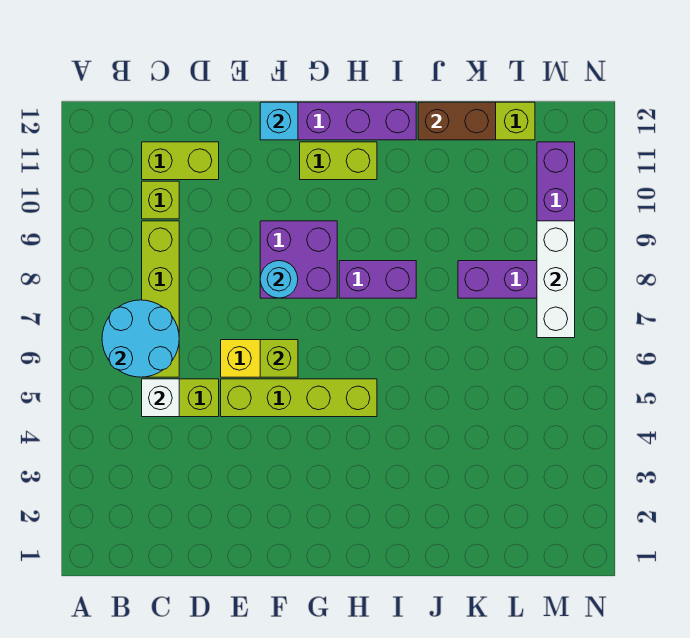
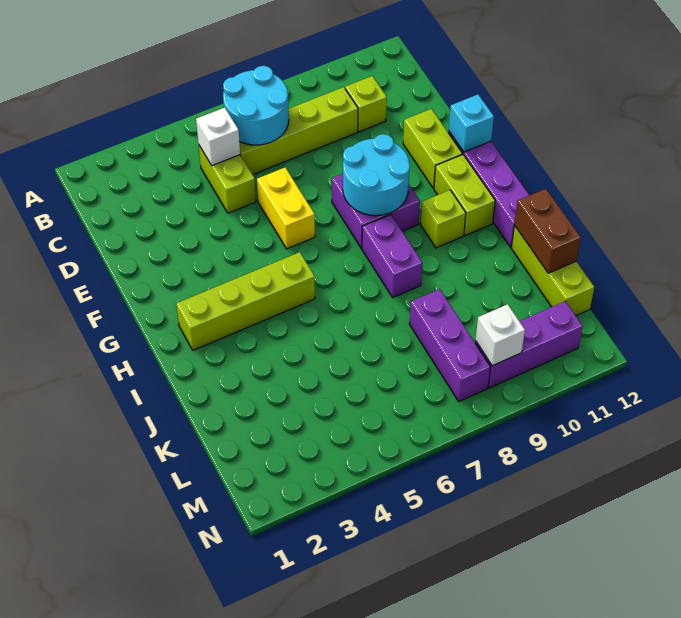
lime 1x2 brick [142,142,219,180] -> lime 1x2 brick moved to [403,109,462,188]
lime 1x4 brick [221,379,377,417] -> lime 1x4 brick turned to [176,252,315,350]
lime 1x1 brick [260,340,298,377] -> lime 1x1 brick moved to [421,190,466,248]
cyan 1x1 round brick [260,261,298,298] -> cyan 2x2 round brick [343,134,410,216]
white 1x3 brick [537,221,575,338] -> white 1x1 brick [476,304,525,366]

